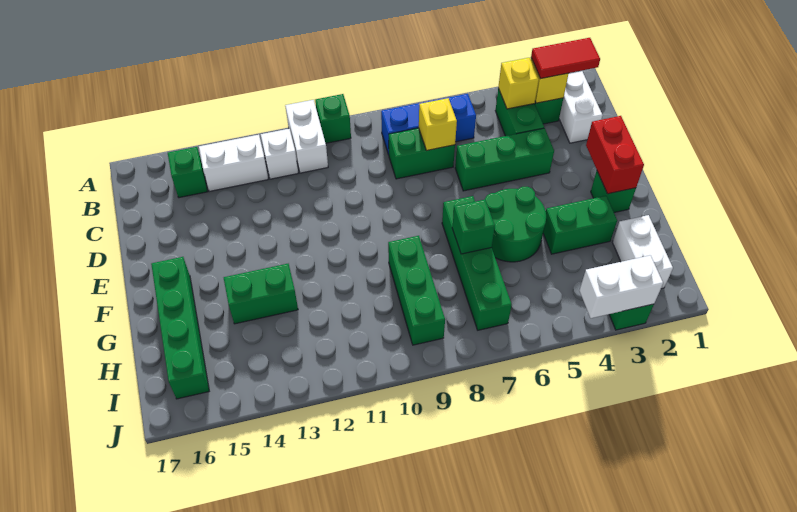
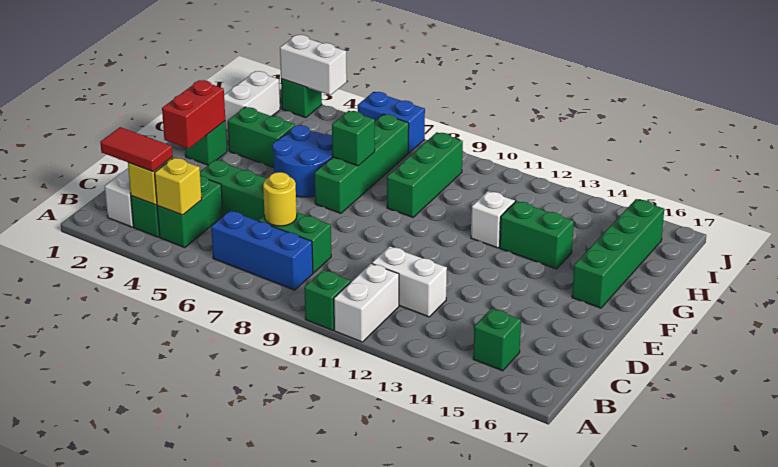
white 1x1 brick [261,129,298,179] -> white 1x1 brick moved to [471,191,515,248]
white 1x2 brick [199,135,268,192] -> white 1x2 brick moved to [372,246,447,317]
yellow 1x1 brick [419,98,457,151] -> yellow 1x1 round brick [263,172,297,226]
green 2x2 round brick [485,187,546,262] -> blue 2x2 round brick [273,125,332,197]
none -> blue 1x2 brick [358,92,425,153]

